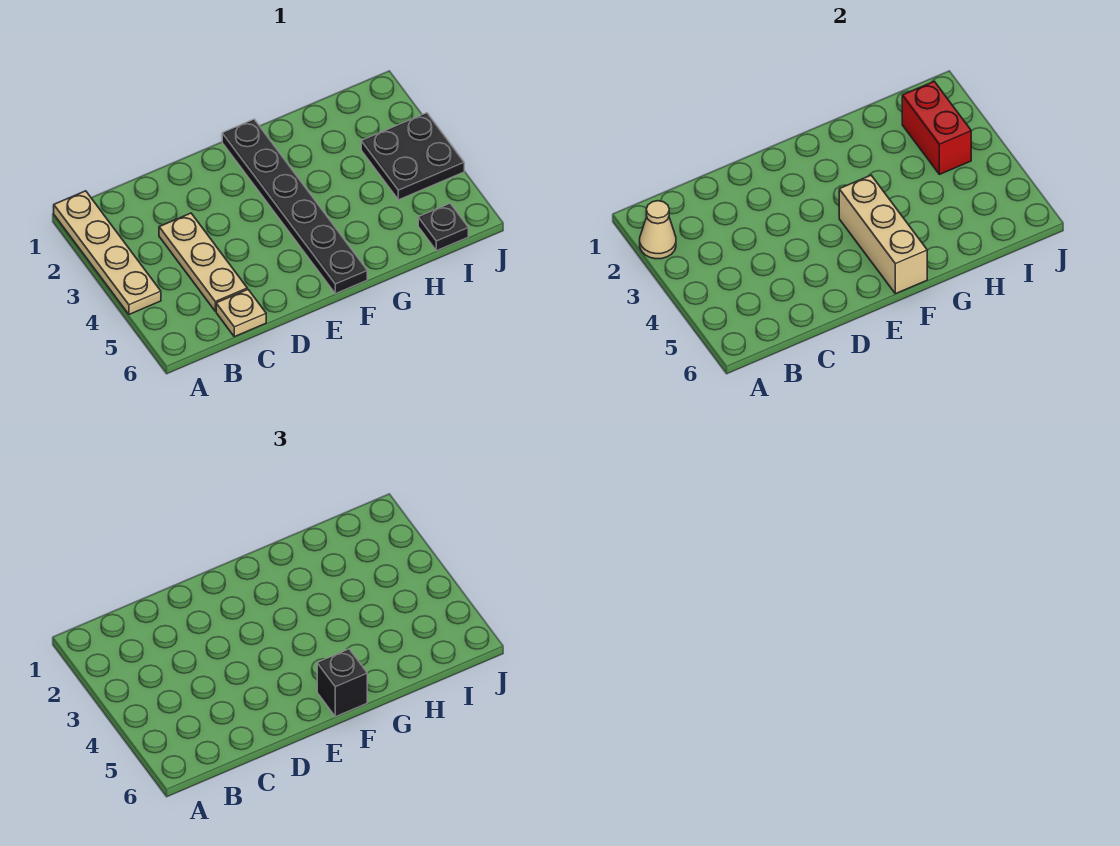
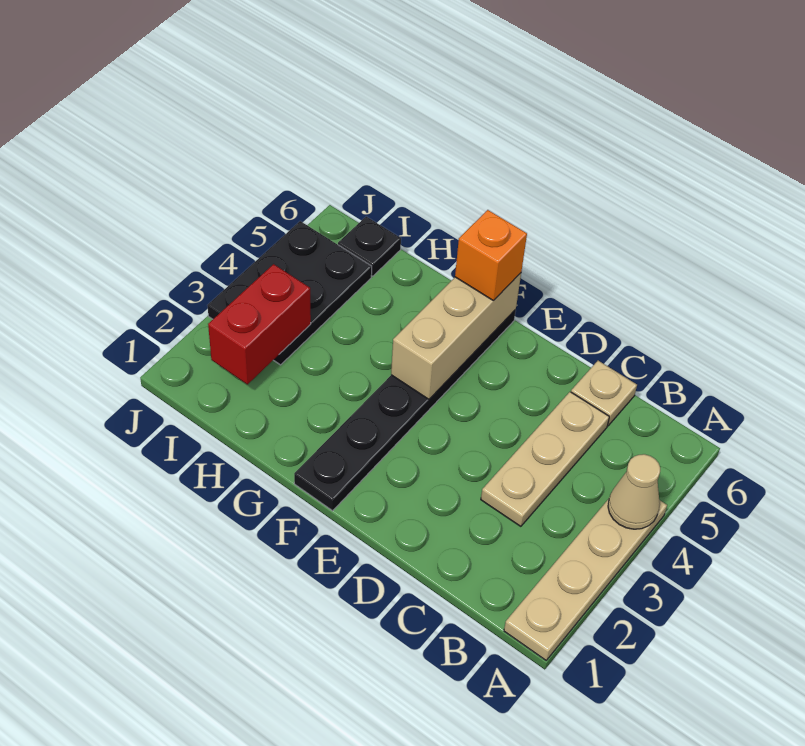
tan 1x1 cone [640,201,676,259] -> tan 1x1 cone moved to [608,454,660,529]
black 1x1 brick [317,649,367,717] -> orange 1x1 brick [455,210,527,300]
black 2x2 plate [361,113,464,200] -> black 2x3 plate [207,221,372,365]

